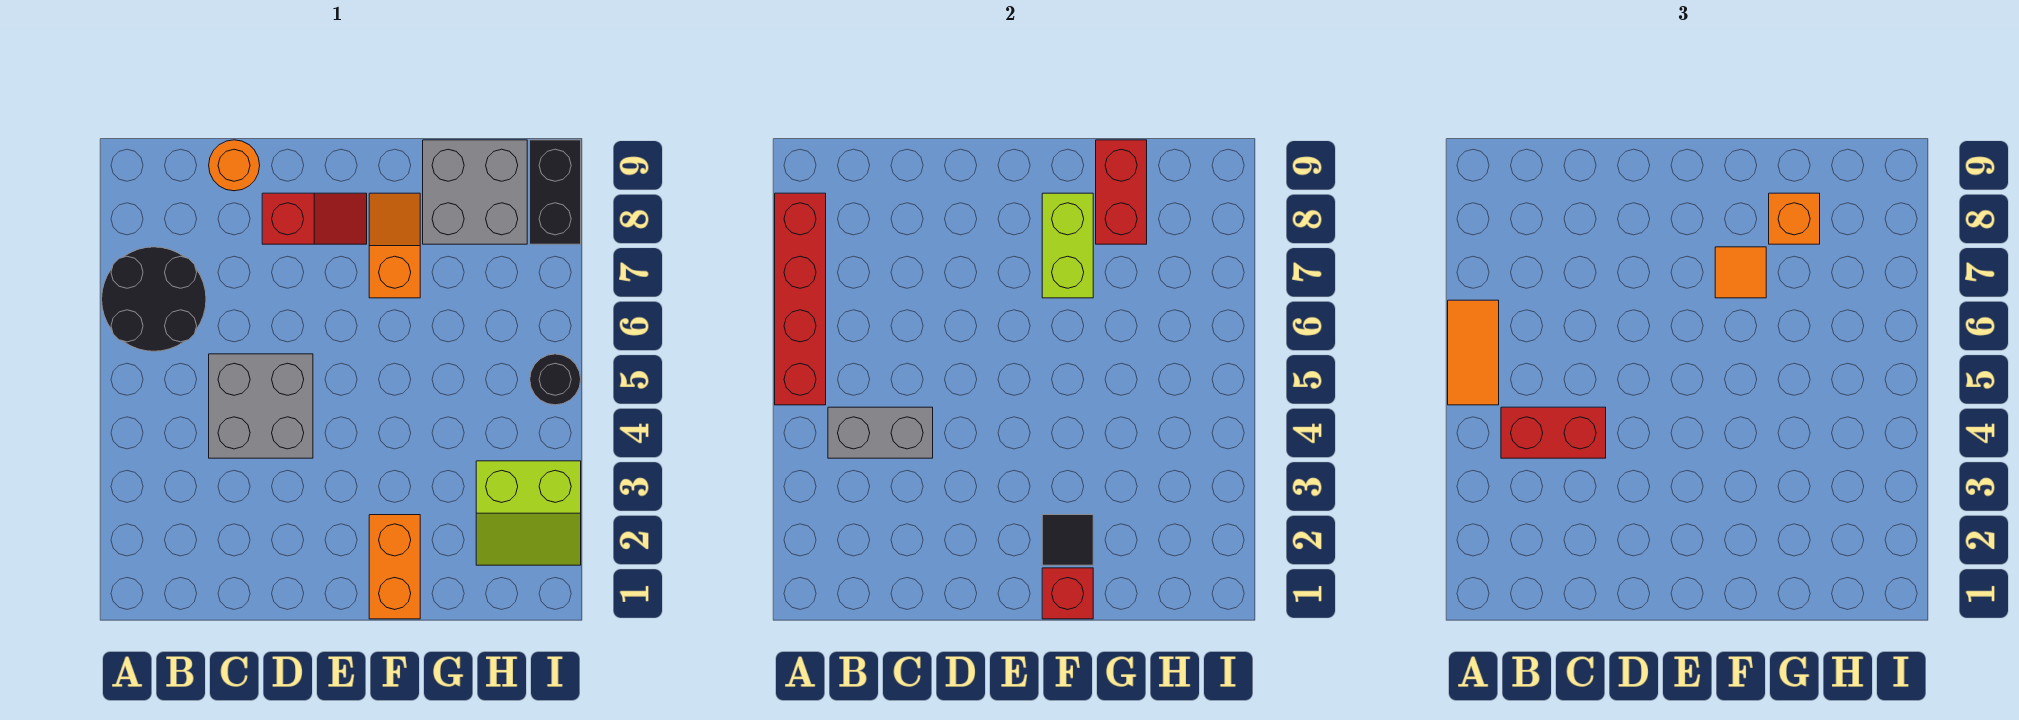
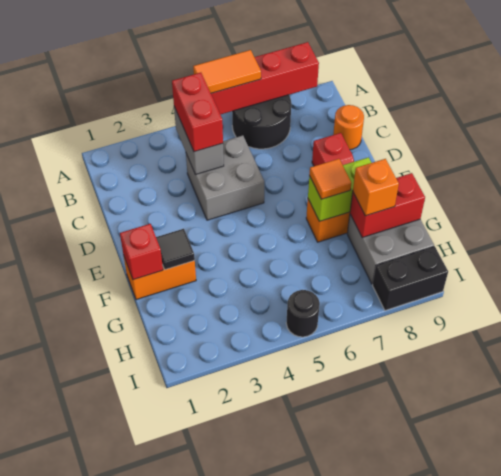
lime 2x2 slope [476,461,581,565] -> none

